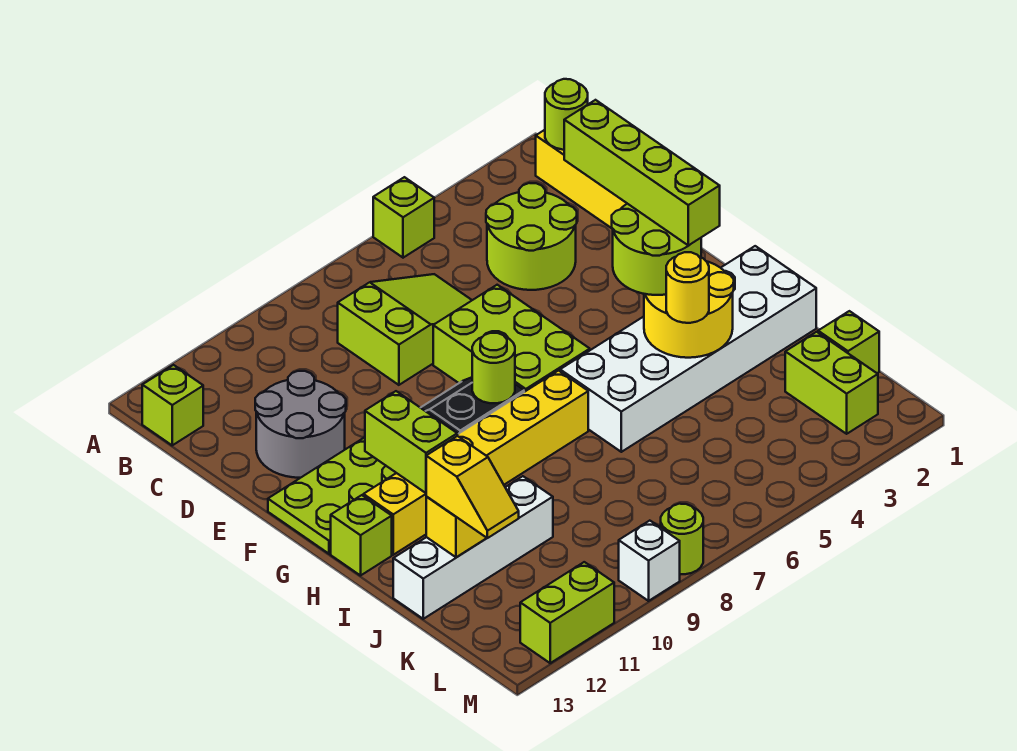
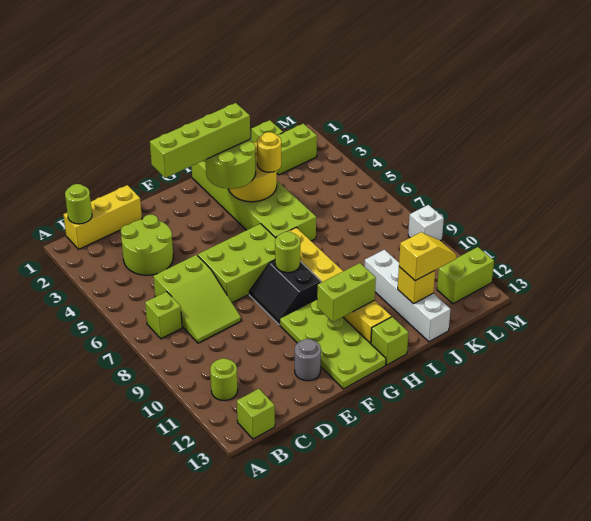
lime 1x1 brick [373,177,434,258] -> lime 1x1 brick moved to [145,292,182,339]
lime 2x3 slope [338,274,472,385] -> lime 2x3 slope turned to [153,255,241,343]
grey 2x2 round brick [255,371,346,478] -> grey 1x1 round brick [295,339,321,381]
white 2x6 brick [560,246,816,452] -> lime 2x6 brick [192,160,316,241]
lime 1x1 round brick [661,504,703,574] -> lime 1x1 round brick moved to [210,358,238,401]
lime 1x2 brick [520,562,614,663] -> lime 1x2 brick turned to [437,247,494,304]

